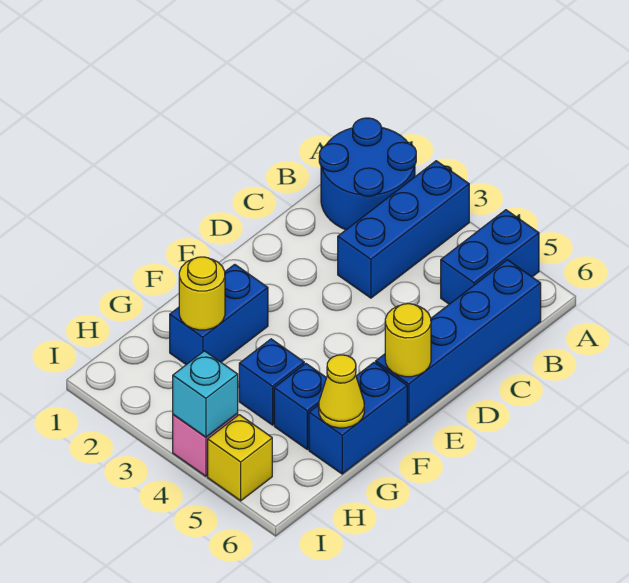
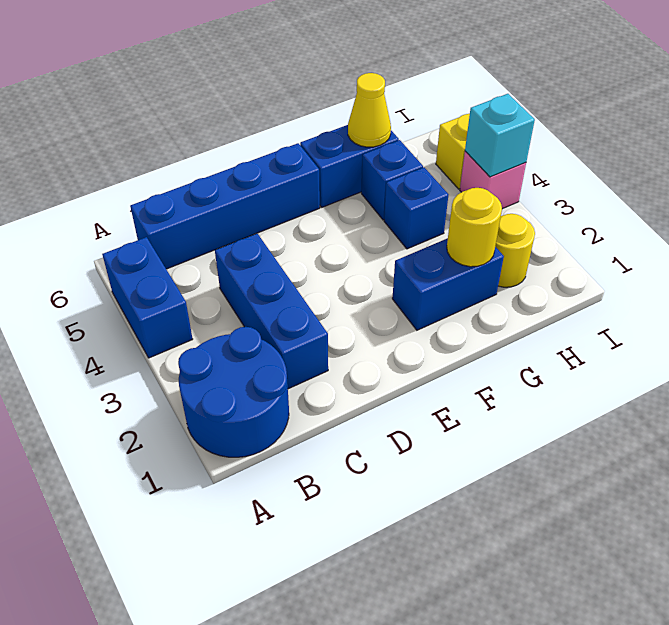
blue 1x3 brick [338,161,469,298] -> blue 1x3 brick turned to [215,233,328,389]
blue 1x2 brick [441,210,539,304] -> blue 1x2 brick turned to [102,237,193,358]
yellow 1x1 round brick [385,304,431,377] -> yellow 1x1 round brick moved to [495,214,535,287]

